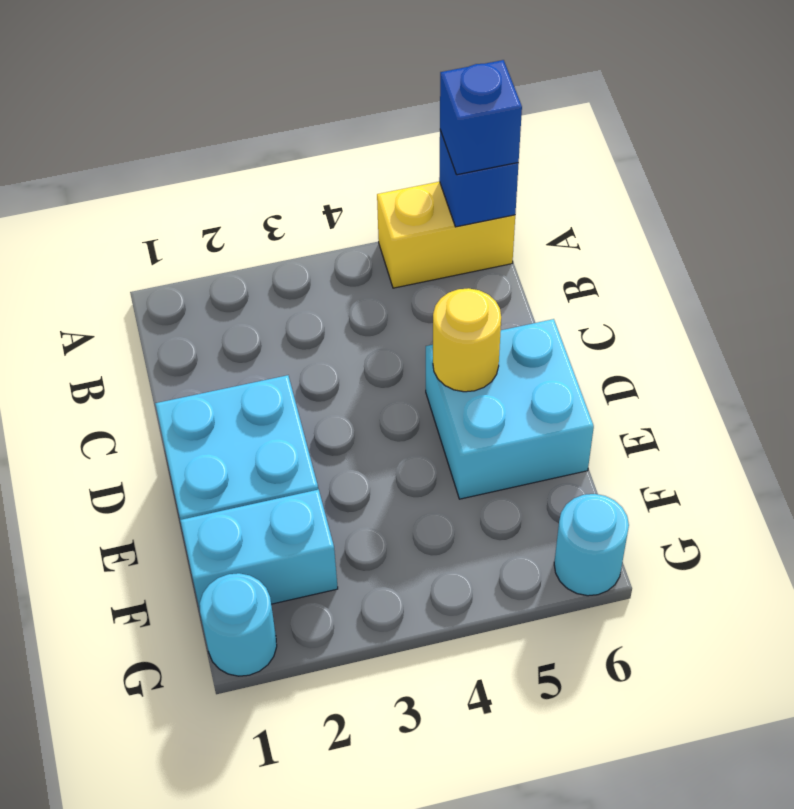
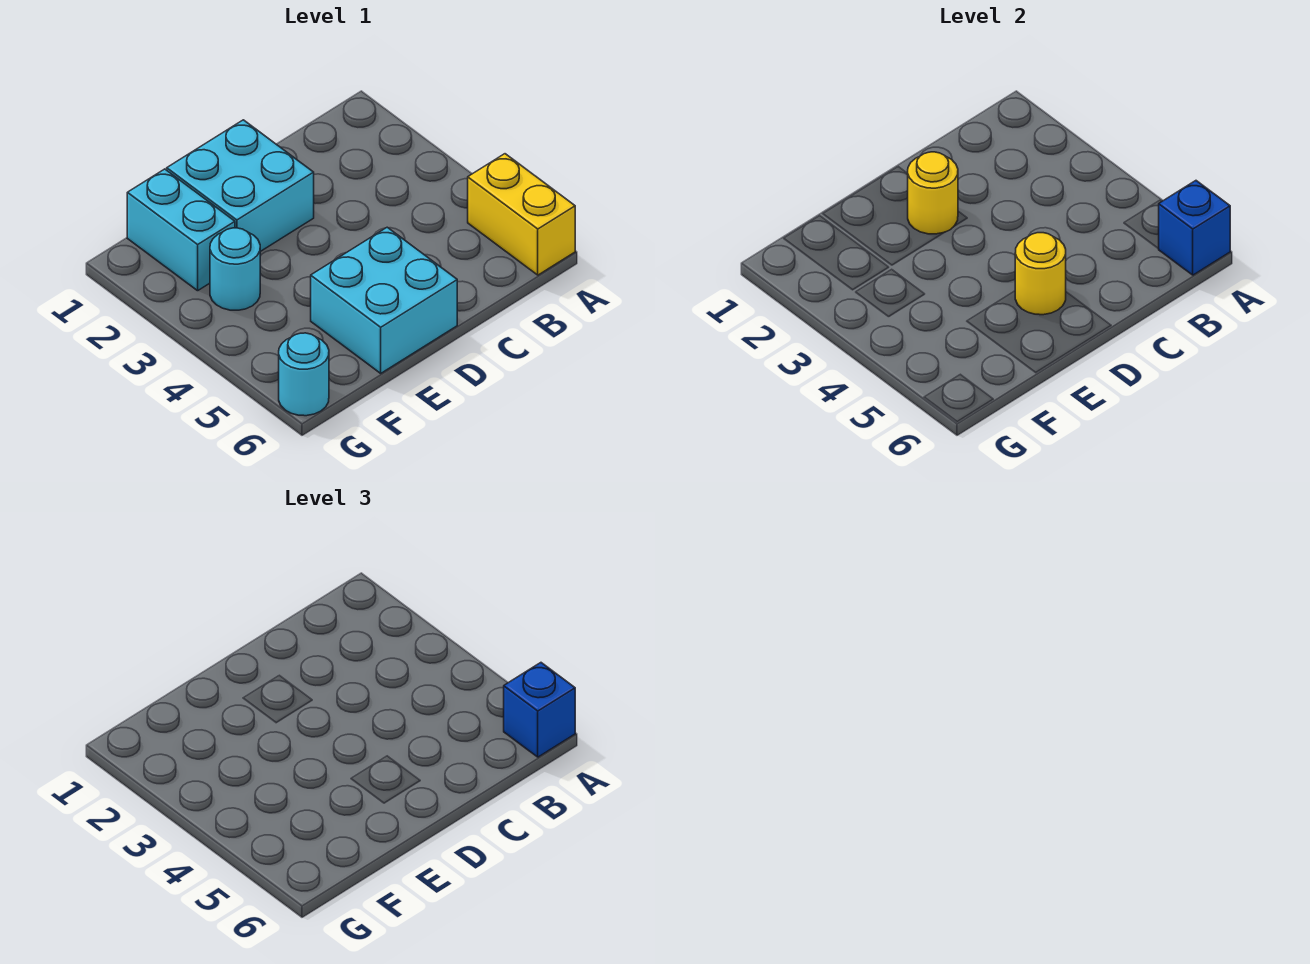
none -> yellow 1x1 round brick [908,152,958,234]
cyan 1x1 round brick [200,573,277,676] -> cyan 1x1 round brick moved to [210,228,260,310]

